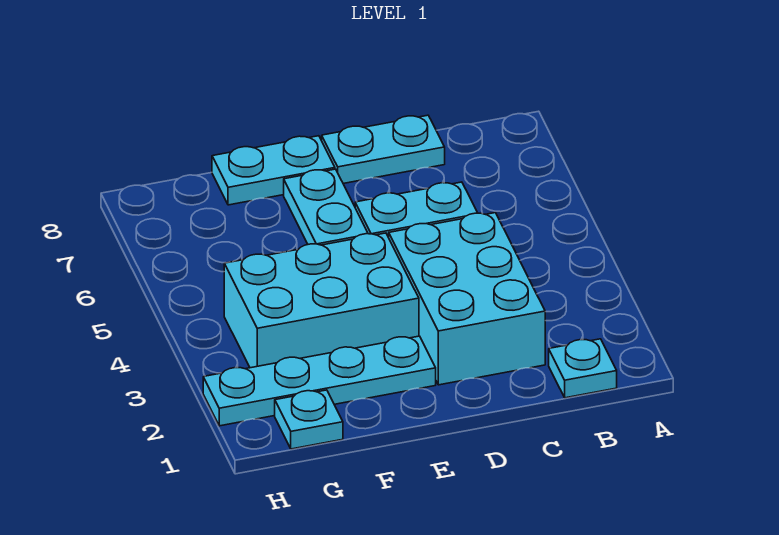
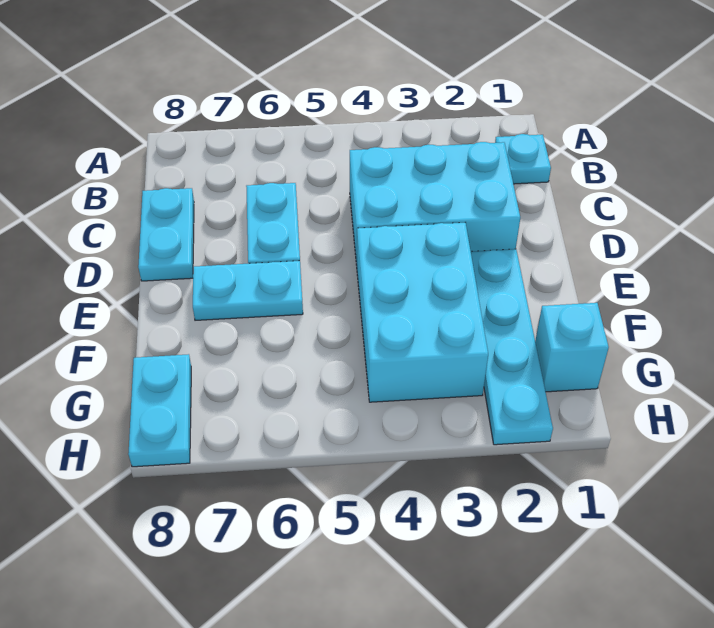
cyan 1x2 plate [212,136,335,205] -> cyan 1x2 plate moved to [128,354,191,467]
cyan 1x1 plate [275,390,343,449] -> cyan 1x1 brick [535,303,609,392]

